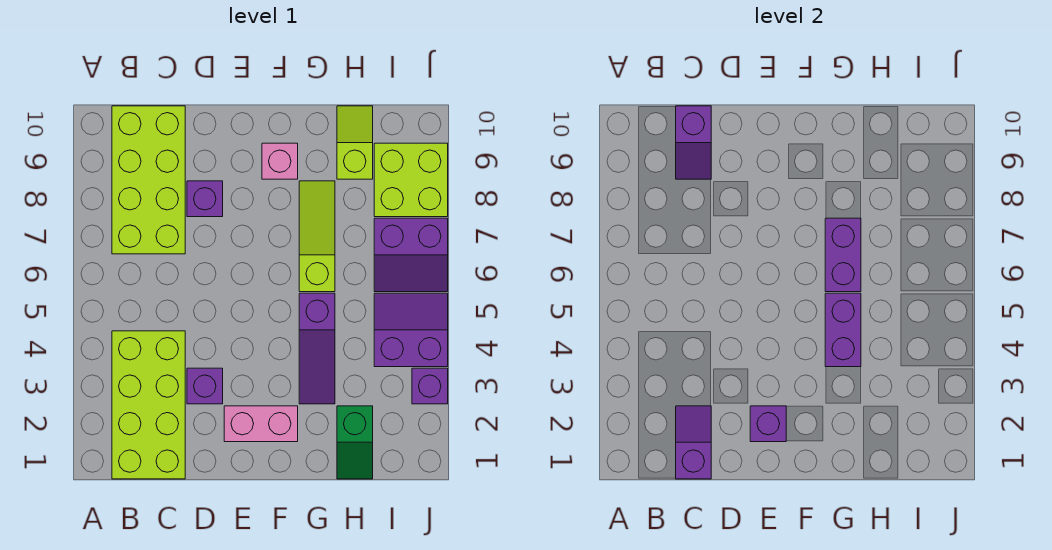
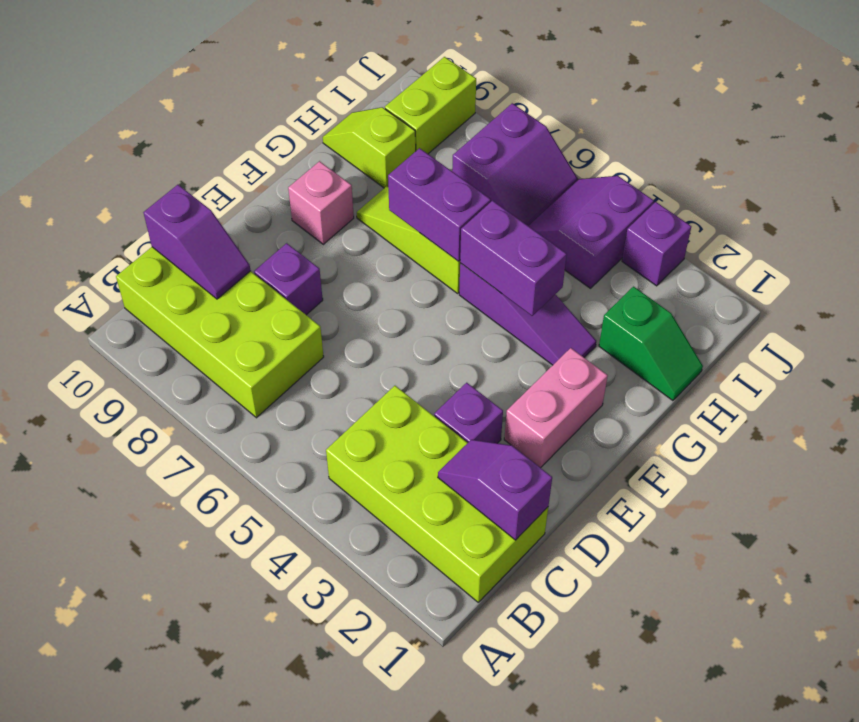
purple 1x1 brick [750,406,786,442] -> none
lime 2x2 brick [374,143,448,217] -> lime 1x2 brick [385,57,476,154]

